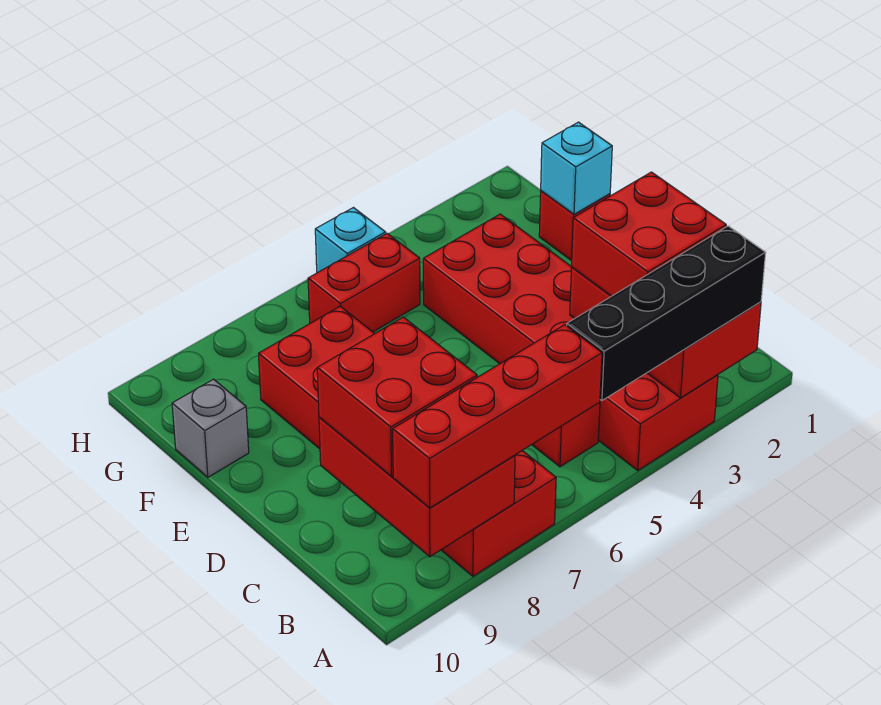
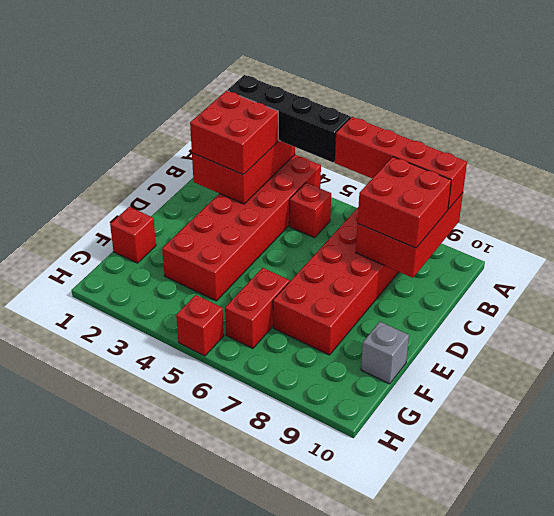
cyan 1x1 brick [541,122,612,214] -> none
red 1x2 brick [308,233,420,332] -> red 1x2 brick turned to [225,268,290,348]
cyan 1x1 brick [315,208,386,273] -> red 1x1 brick [176,295,224,356]

